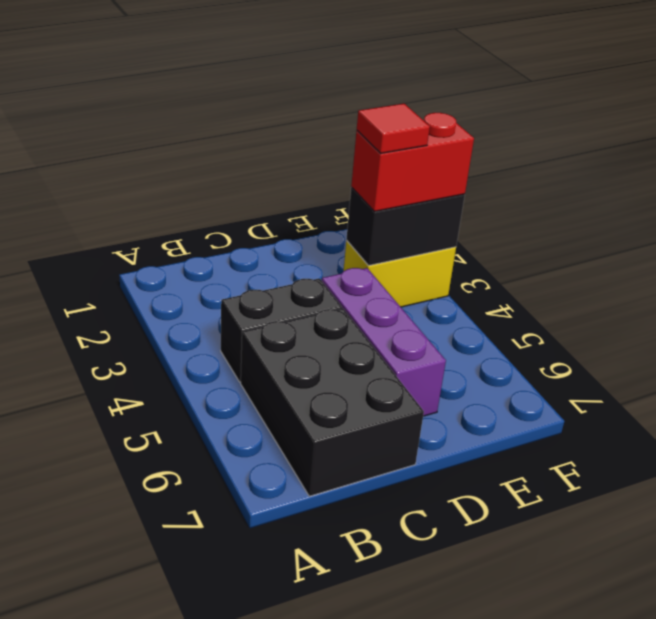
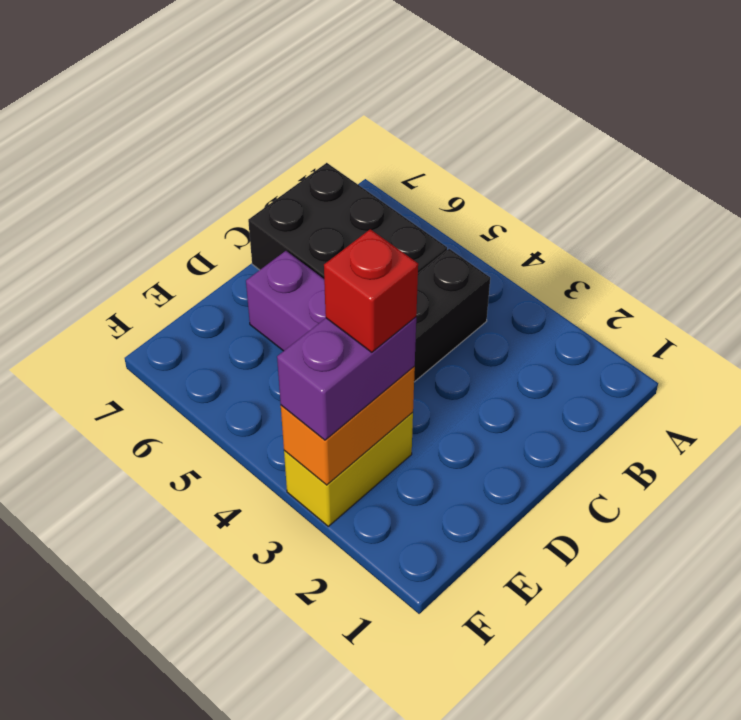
black 1x2 brick [346,188,465,265] -> orange 1x2 brick [281,367,415,485]
red 1x2 brick [351,113,474,212] -> purple 1x2 brick [277,317,416,440]
red 1x1 tile [357,104,430,153] -> red 1x1 brick [324,229,418,352]

